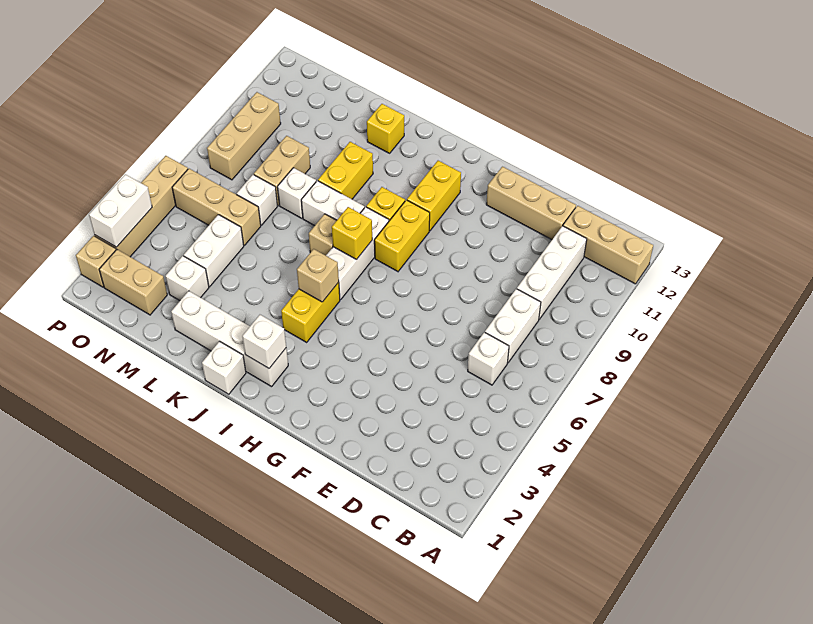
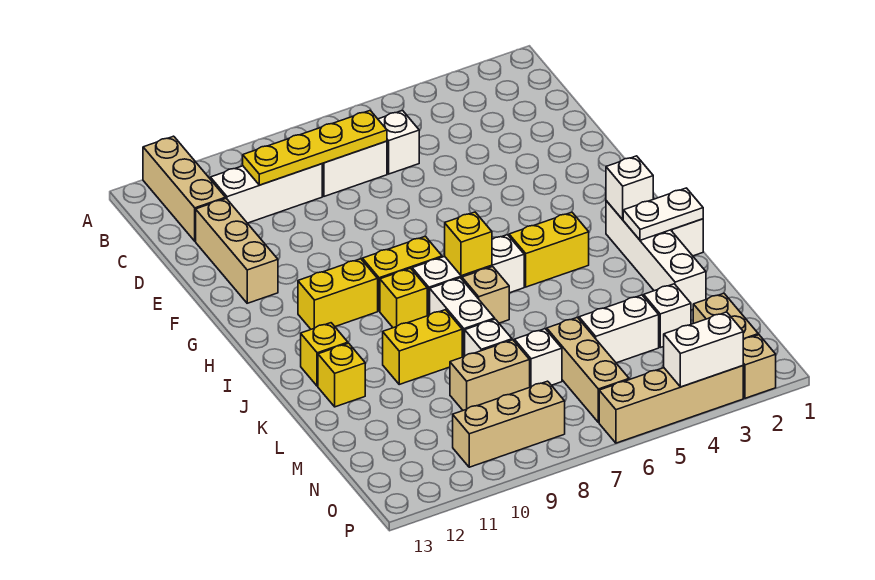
none -> yellow 1x4 plate [243,111,387,185]
tan 1x1 brick [297,249,339,302] -> none
none -> white 1x2 plate [623,188,703,240]
none -> yellow 1x1 brick [301,323,348,386]

